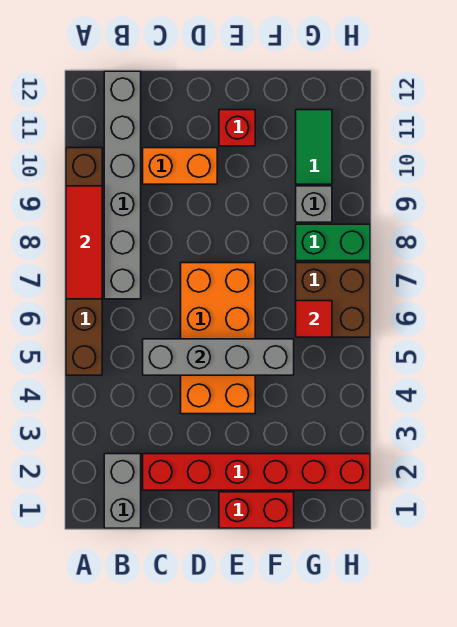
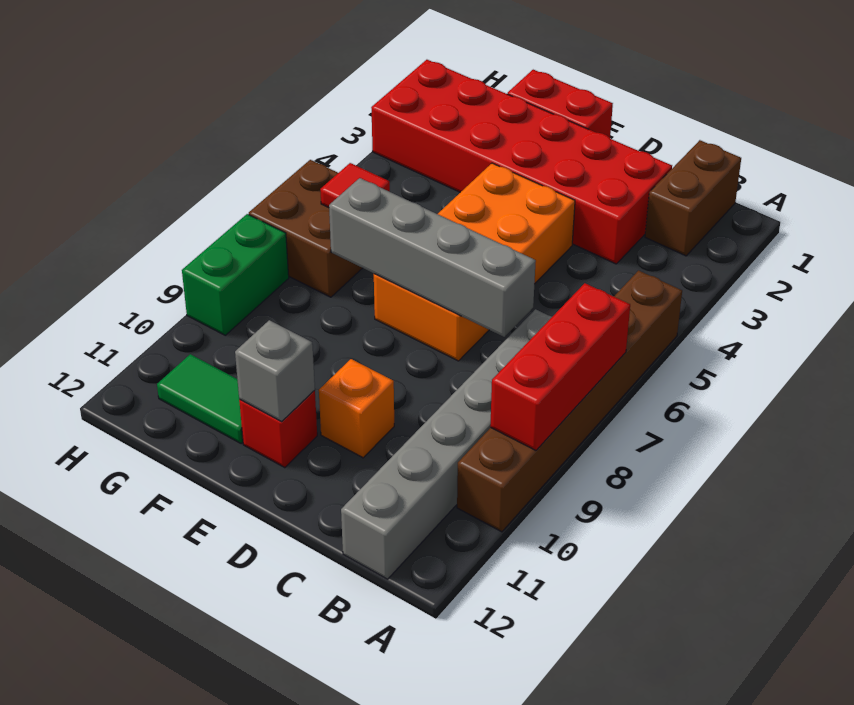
red 1x3 tile [66,186,102,299] -> red 1x3 brick [490,283,630,450]
grey 1x2 brick [104,454,141,528] -> brown 1x2 brick [645,140,741,256]
red 1x6 brick [143,454,370,490] -> red 2x6 brick [371,60,672,264]
grey 1x4 brick [143,339,294,375] -> grey 1x4 brick moved to [329,178,536,337]
orange 1x2 brick [143,148,217,184] -> orange 1x1 brick [319,359,394,458]
green 1x2 brick [296,224,370,261] -> green 1x2 brick turned to [182,214,289,335]
grey 1x1 brick [296,186,332,222] -> grey 1x1 brick moved to [235,320,315,421]
green 1x2 tile [296,110,332,184] -> green 1x2 tile turned to [157,354,243,443]

